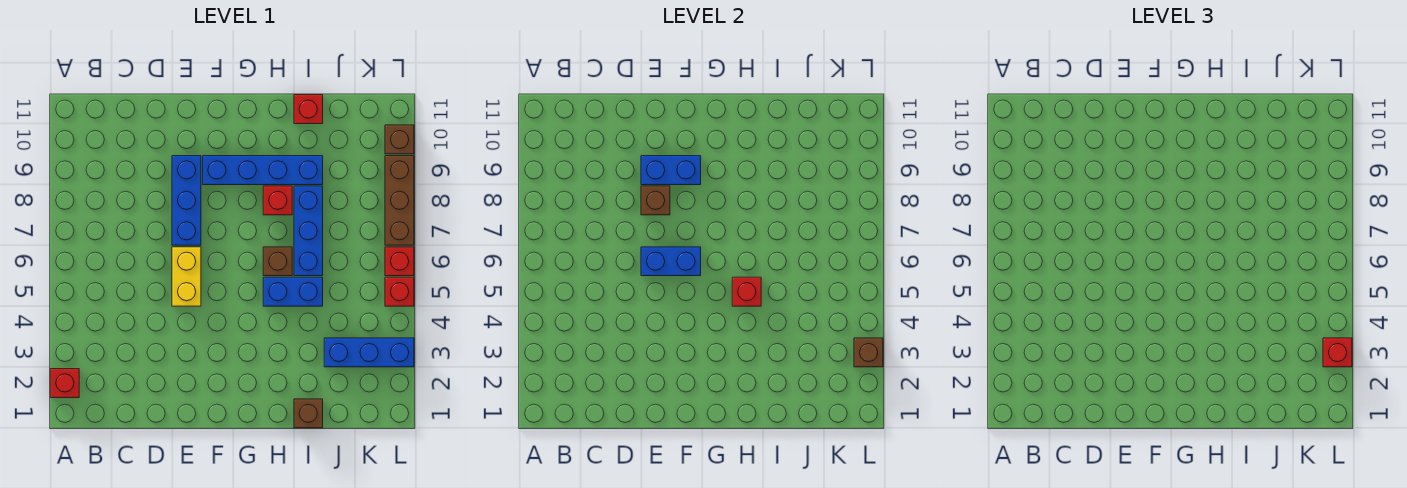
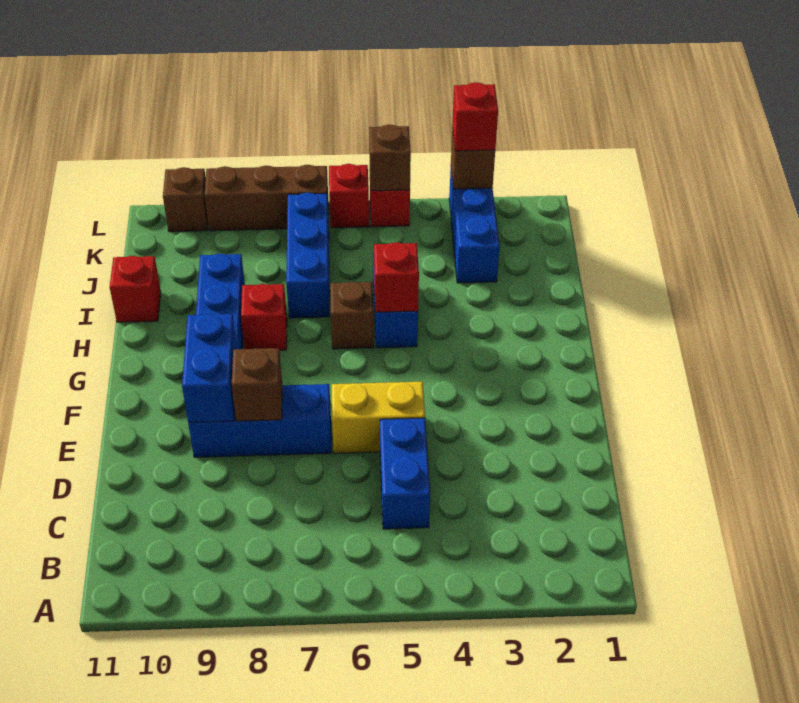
red 1x1 brick [50,369,79,398] -> none
blue 1x2 brick [641,247,701,276] -> blue 1x2 brick moved to [380,418,430,529]
brown 1x1 brick [294,399,323,428] -> brown 1x1 brick moved to [369,124,411,191]
blue 1x3 brick [294,186,323,276] -> blue 1x3 brick turned to [286,192,330,318]

